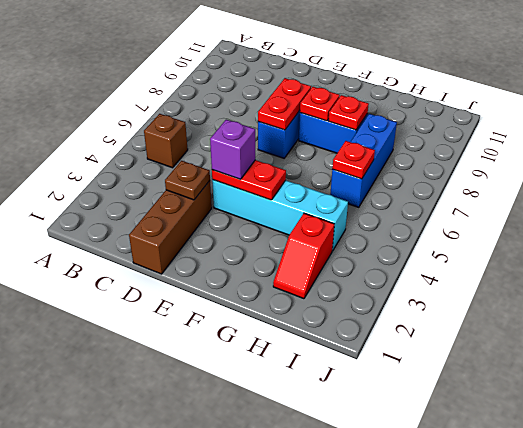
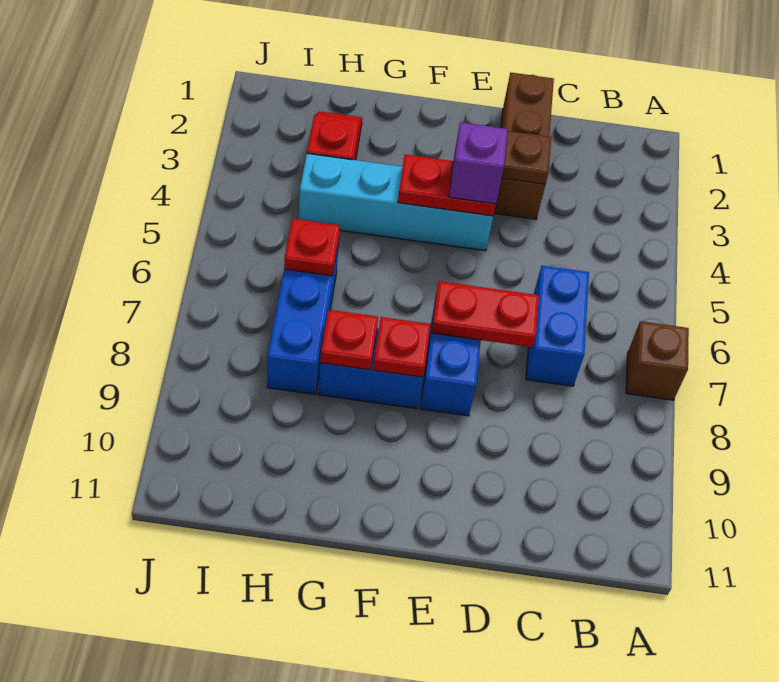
brown 1x1 brick [144,114,188,168] -> brown 1x1 brick moved to [626,321,689,400]
none -> blue 1x2 brick [526,266,589,386]
red 1x2 plate [258,78,311,130] -> red 1x2 plate turned to [432,281,539,347]

